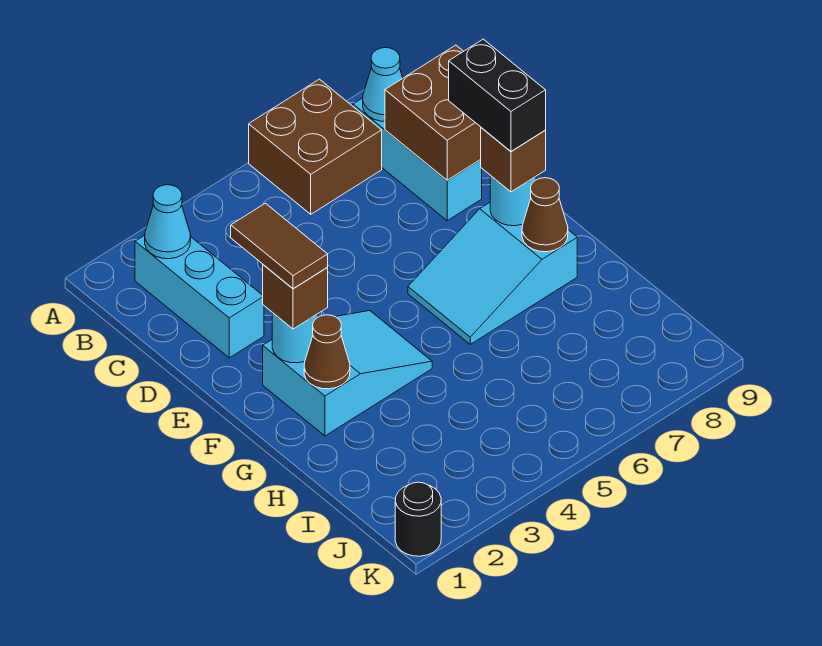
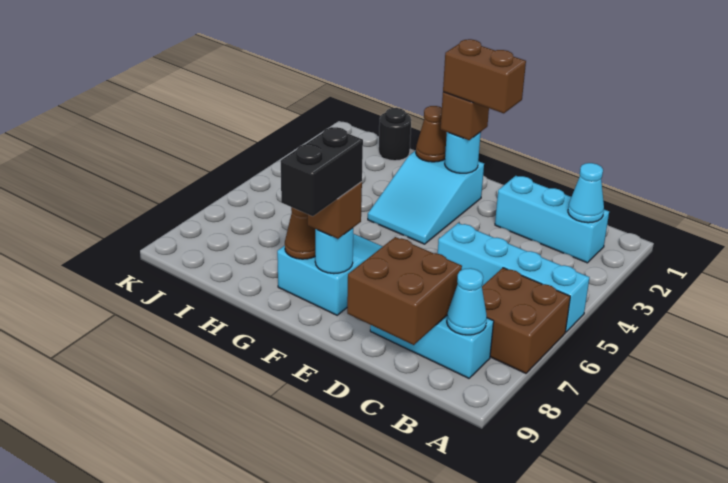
none -> cyan 1x4 brick [438,223,590,332]
brown 1x2 tile [231,203,328,289] -> brown 1x2 brick [443,39,526,113]
black 1x2 brick [449,39,546,151] -> black 1x2 brick turned to [281,127,363,216]
black 1x1 round brick [395,482,441,556] -> black 1x1 round brick moved to [379,108,411,161]

